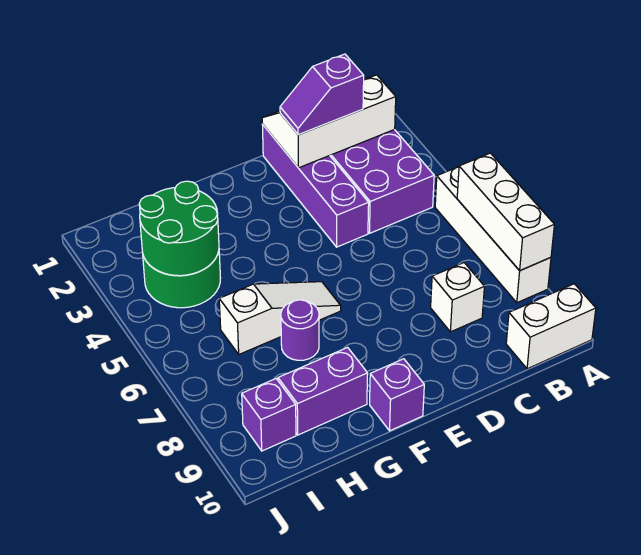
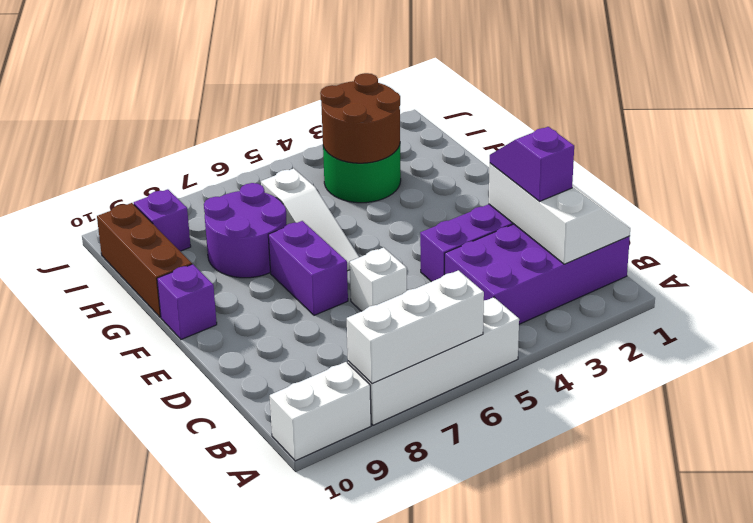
white 1x2 brick [506,284,596,369] -> white 1x2 brick turned to [270,362,371,461]
white 1x1 brick [431,263,484,332] -> white 1x1 brick moved to [350,248,407,311]
purple 1x1 round brick [281,300,319,360] -> purple 2x2 round brick [204,183,287,278]
purple 1x2 brick [278,348,368,435] -> purple 1x2 brick moved to [268,221,348,315]
none -> brown 1x3 brick [97,203,192,317]
green 2x2 round brick [139,181,219,276] -> brown 2x2 round brick [320,73,400,163]

